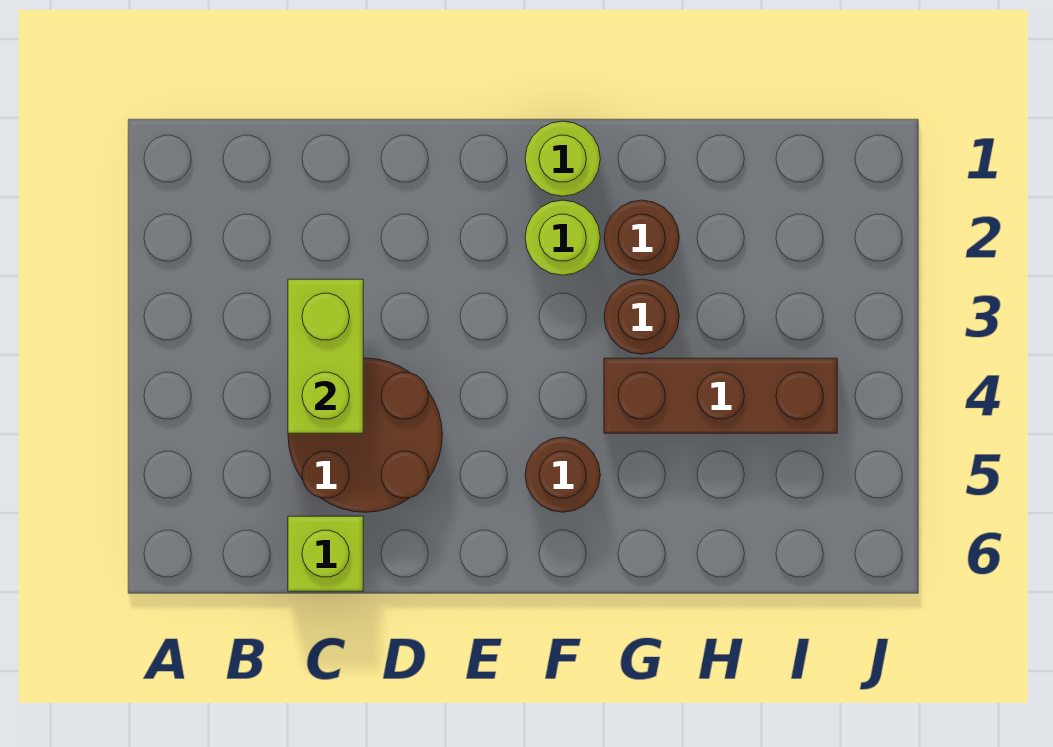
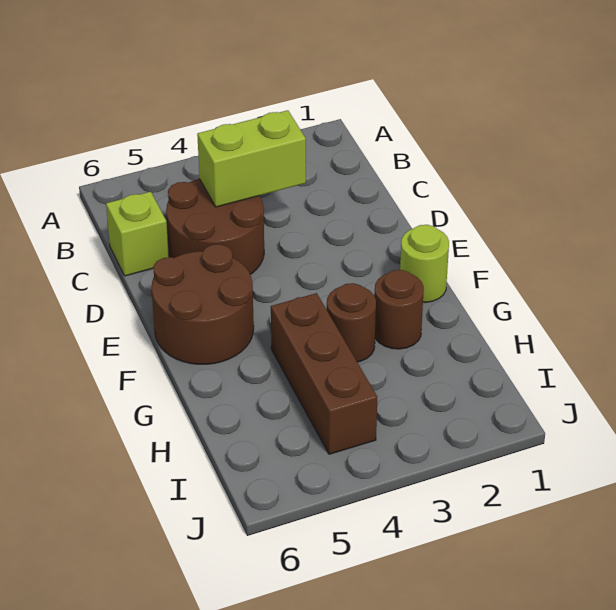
lime 1x1 round brick [525,200,600,275] -> none
brown 1x1 round brick [525,437,600,512] -> brown 2x2 round brick [152,244,254,364]

